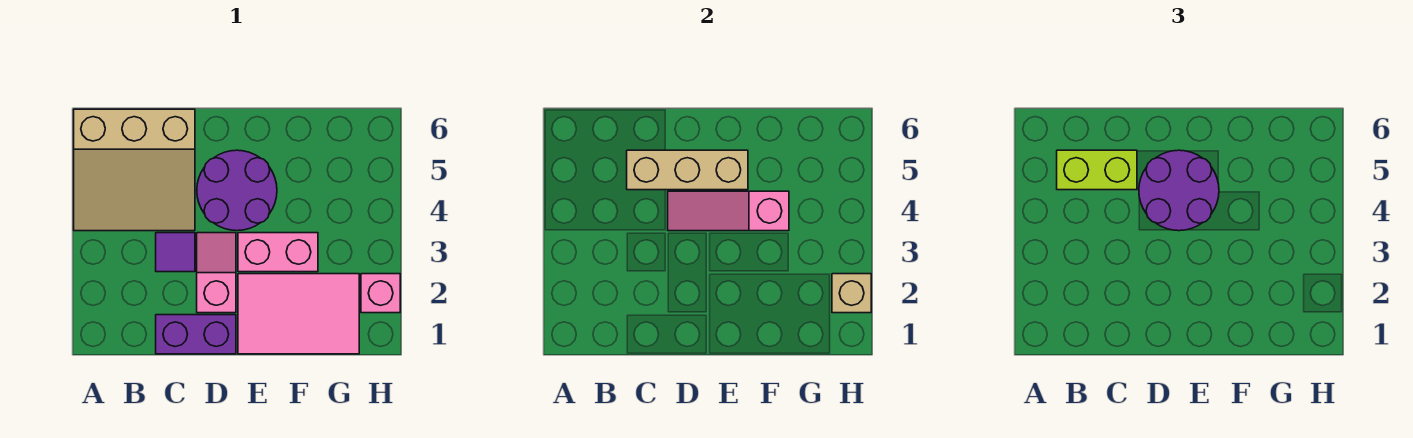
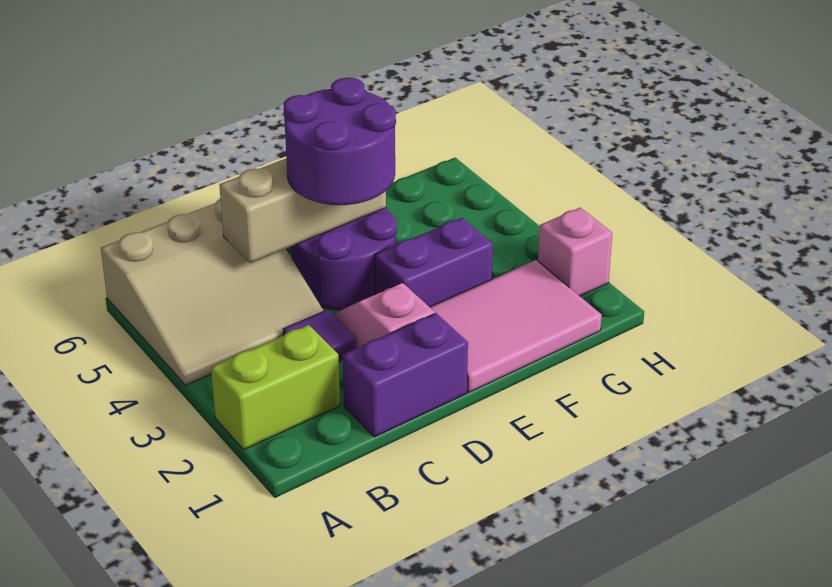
lime 1x2 brick [1057,150,1137,190] -> lime 1x2 brick moved to [211,325,340,449]
pink 1x3 slope [668,191,789,231] -> none
pink 1x2 brick [238,233,318,272] -> purple 1x2 brick [375,218,493,307]
tan 1x1 brick [832,274,871,313] -> none

